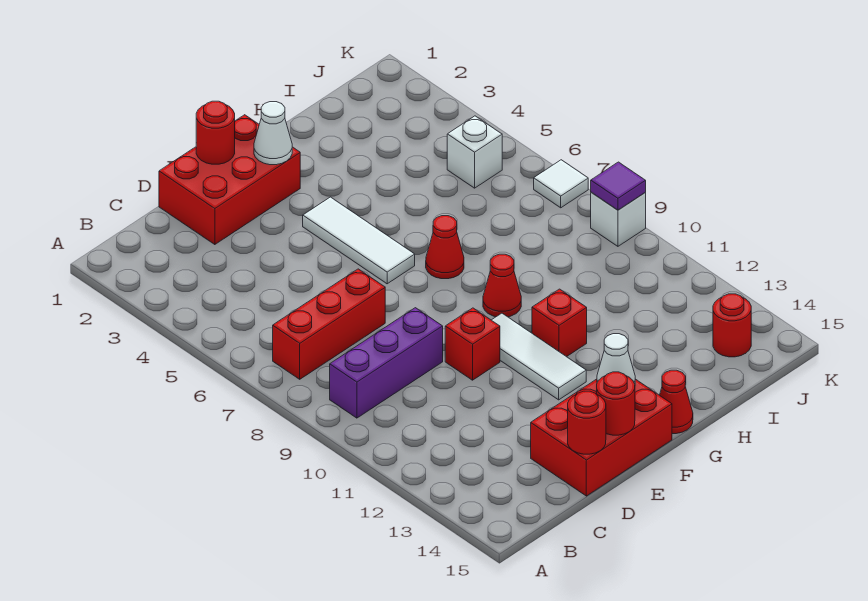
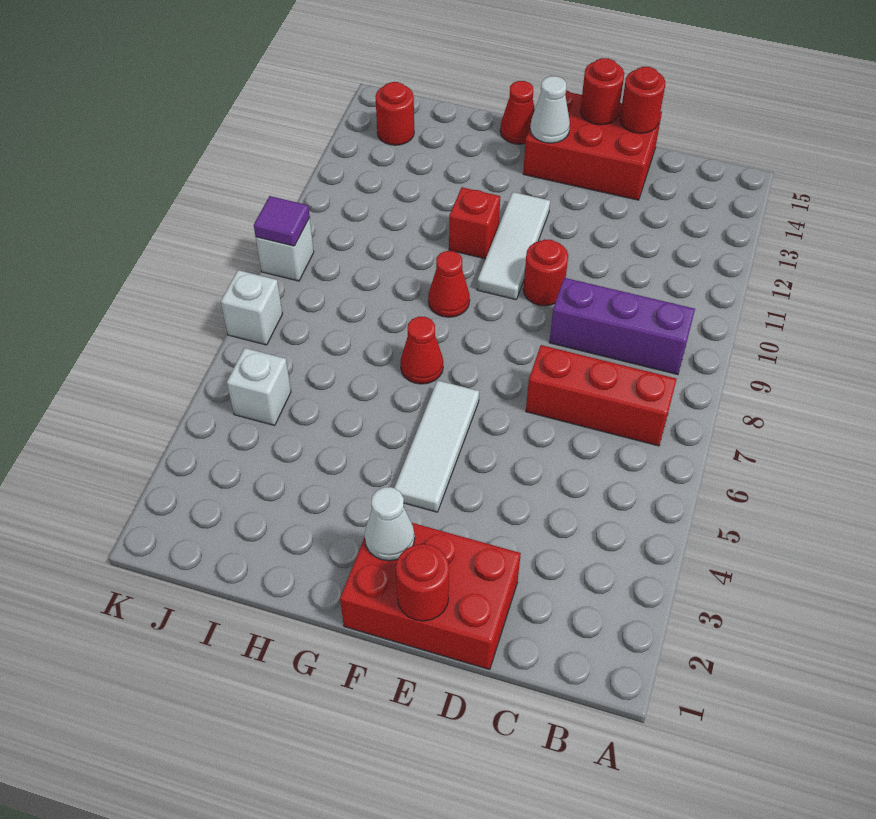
red 1x1 brick [445,308,500,380] -> red 1x1 round brick [523,240,568,306]
white 1x1 tile [534,160,588,208] -> white 1x1 brick [221,270,282,345]

